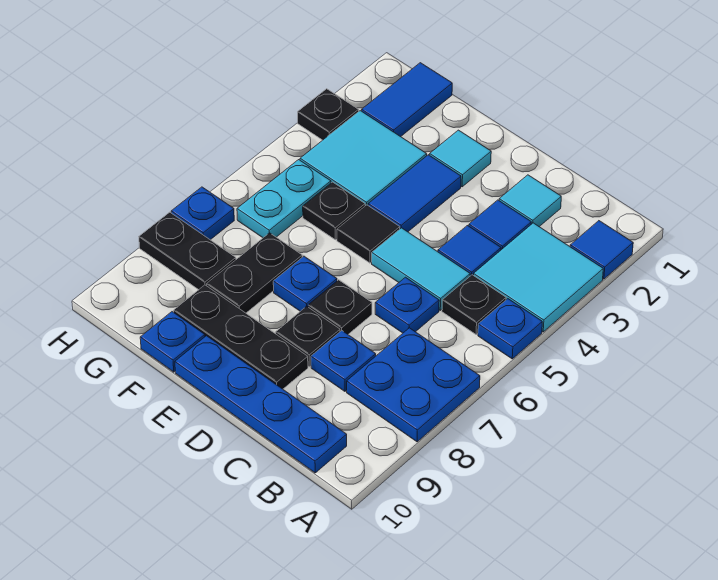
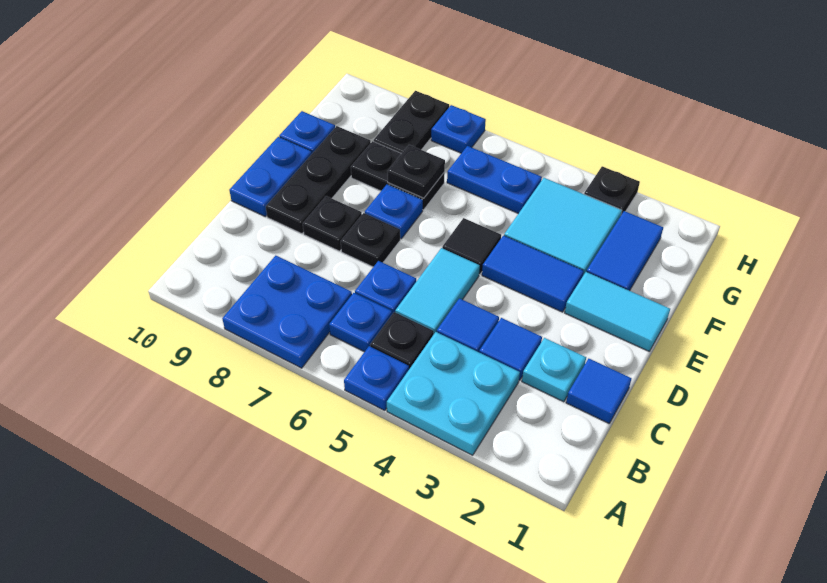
blue 1x1 tile [570,221,633,279] -> blue 1x1 tile moved to [566,359,632,423]
cyan 2x2 tile [473,223,603,332] -> cyan 2x2 plate [387,332,520,455]
blue 1x4 plate [175,336,347,473] -> blue 1x2 plate [229,137,312,217]
cyan 1x1 tile [499,175,561,227] -> cyan 1x1 plate [522,338,586,402]
blue 1x1 plate [311,331,376,391] -> blue 1x1 plate moved to [329,293,392,352]
cyan 1x1 tile [430,130,491,187] -> cyan 1x2 tile [565,272,670,351]
black 1x1 plate [303,182,365,240] -> black 1x1 plate moved to [387,145,445,198]
blue 1x2 tile [362,63,452,137] -> blue 1x2 tile turned to [587,211,663,291]
cyan 1x2 plate [237,160,331,238] -> blue 1x2 plate [447,146,542,214]

